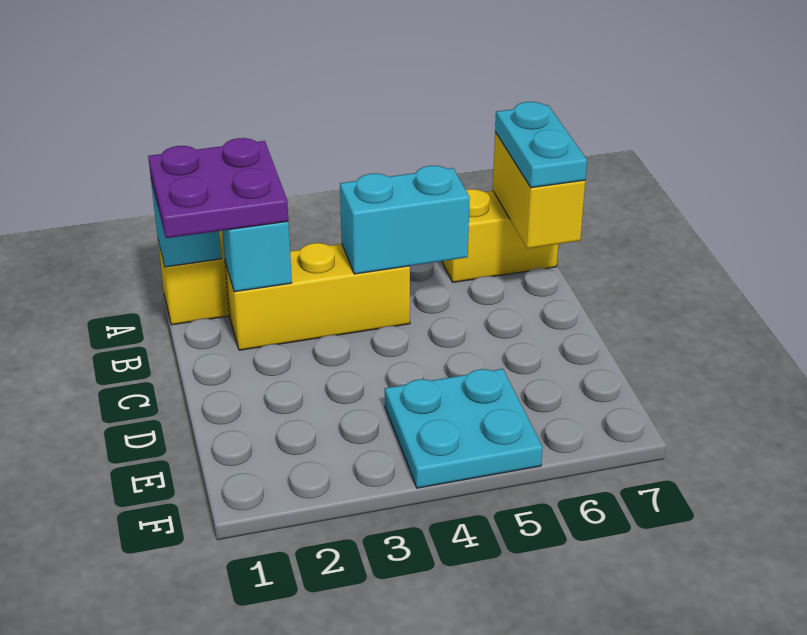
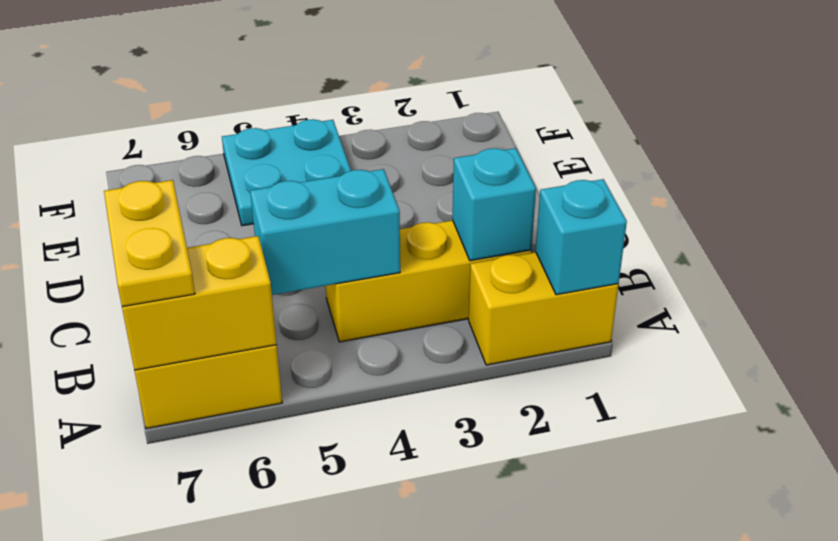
purple 2x2 plate [148,138,288,238] -> none
yellow 1x2 brick [493,132,585,249] -> yellow 1x2 brick turned to [122,236,277,370]
cyan 1x2 plate [495,102,587,188] -> yellow 1x2 plate [104,180,195,307]

